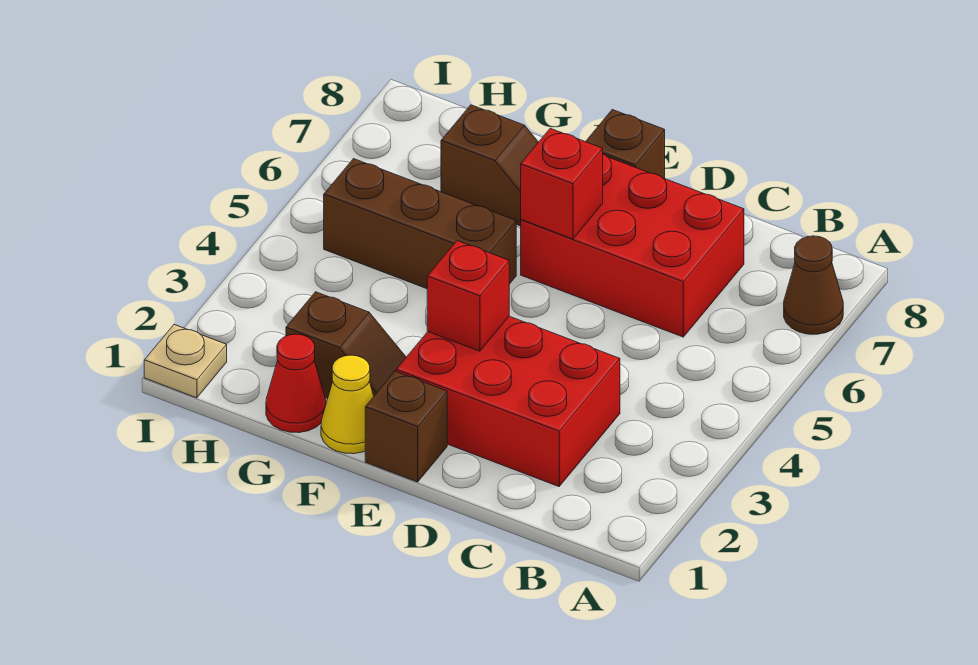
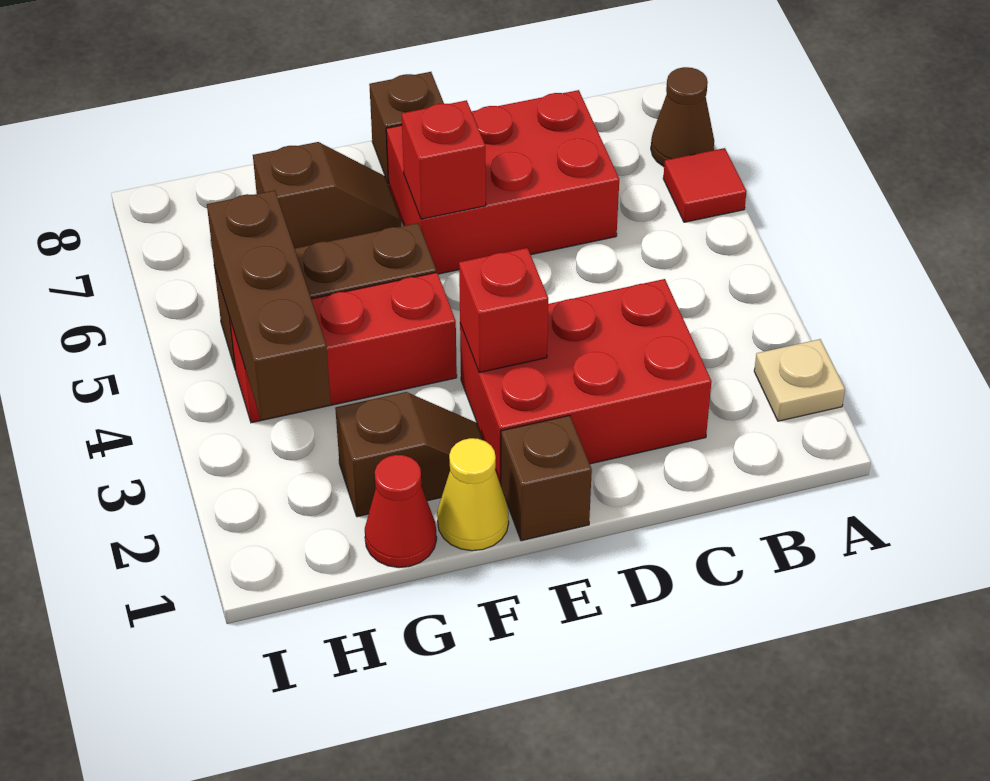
none -> red 1x1 tile [663,148,746,222]
none -> red 1x3 brick [230,272,457,423]
none -> brown 1x3 brick [207,190,331,420]
tan 1x1 plate [144,325,227,398] -> tan 1x1 plate moved to [754,339,845,421]

